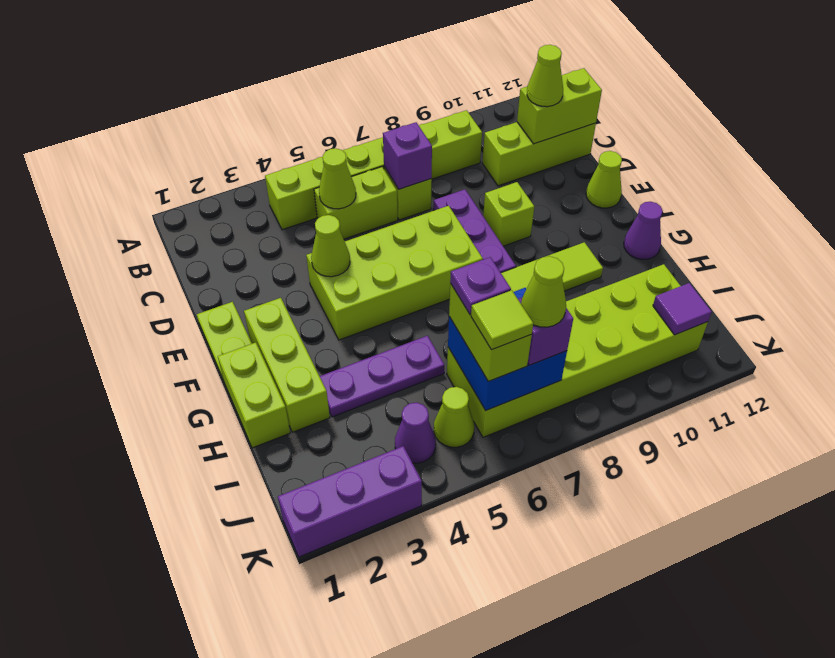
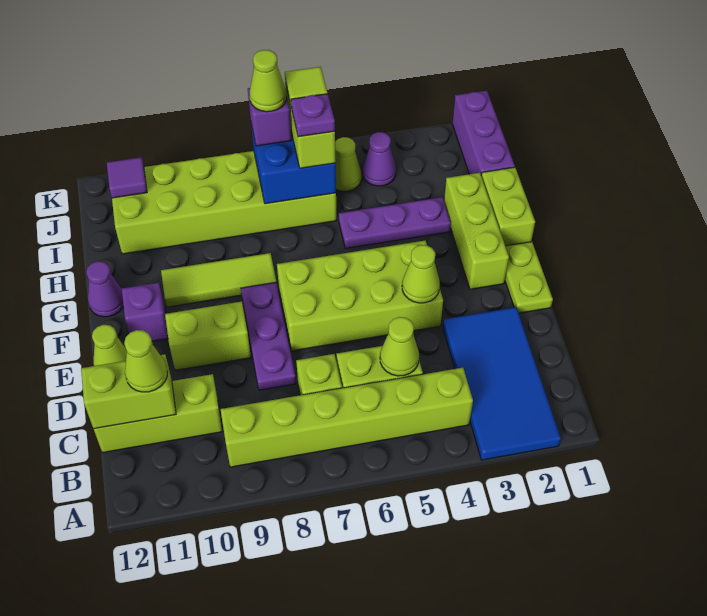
none -> blue 2x4 tile [443,307,561,460]
purple 1x1 brick [383,122,432,189] -> purple 1x1 brick moved to [122,283,168,341]
lime 1x1 brick [483,182,534,246] -> lime 1x2 brick [165,302,251,370]
purple 1x3 brick [278,446,422,557] -> purple 1x3 brick turned to [452,91,515,175]

